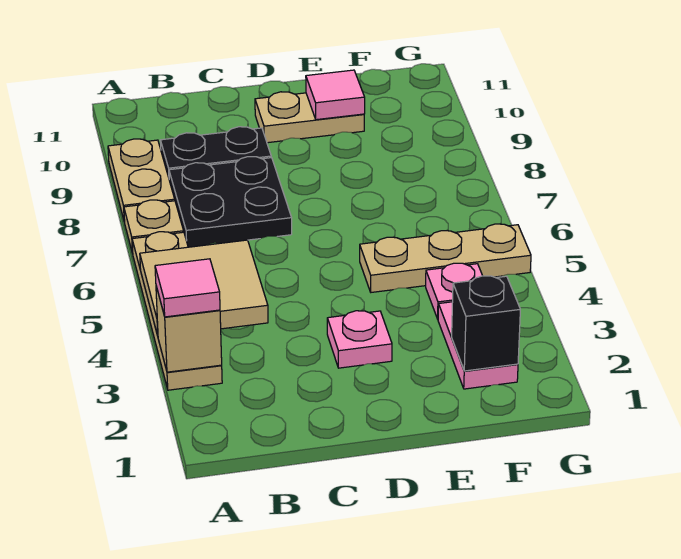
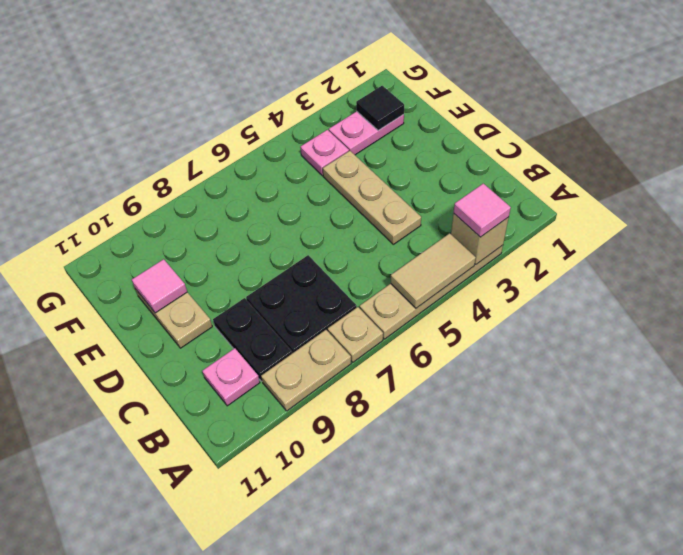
tan 2x2 tile [140,240,268,336] -> tan 1x2 tile [391,233,476,308]
pink 1x1 plate [327,311,392,368] -> pink 1x1 plate moved to [202,348,260,406]
tan 1x3 plate [360,224,531,292] -> tan 1x3 plate moved to [323,151,421,244]
black 1x1 brick [452,276,520,371] -> black 1x1 tile [356,86,404,130]

